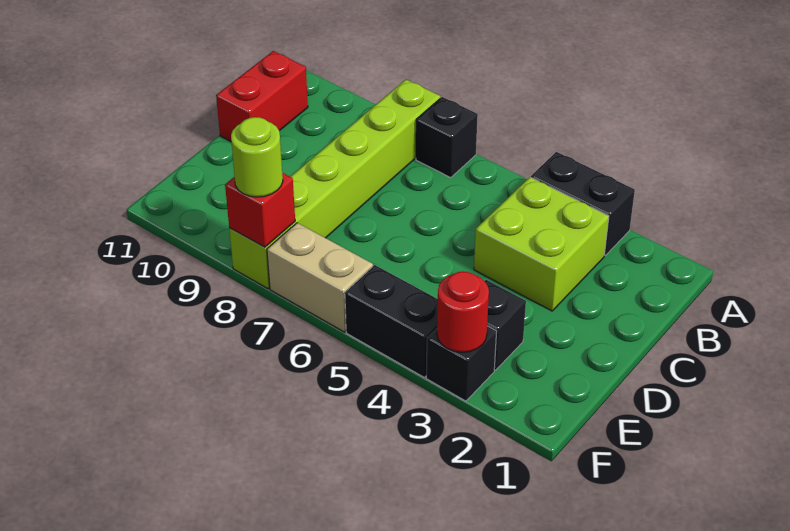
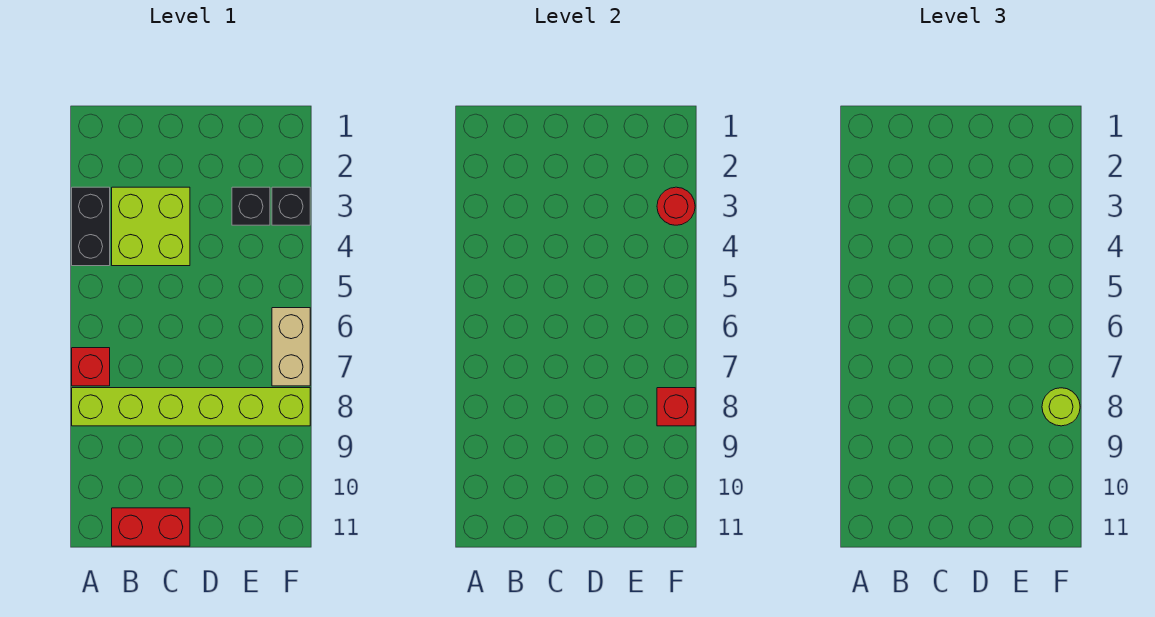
black 1x1 brick [416,97,478,178] -> red 1x1 brick [72,348,110,386]
black 1x2 brick [345,265,438,377] -> none

